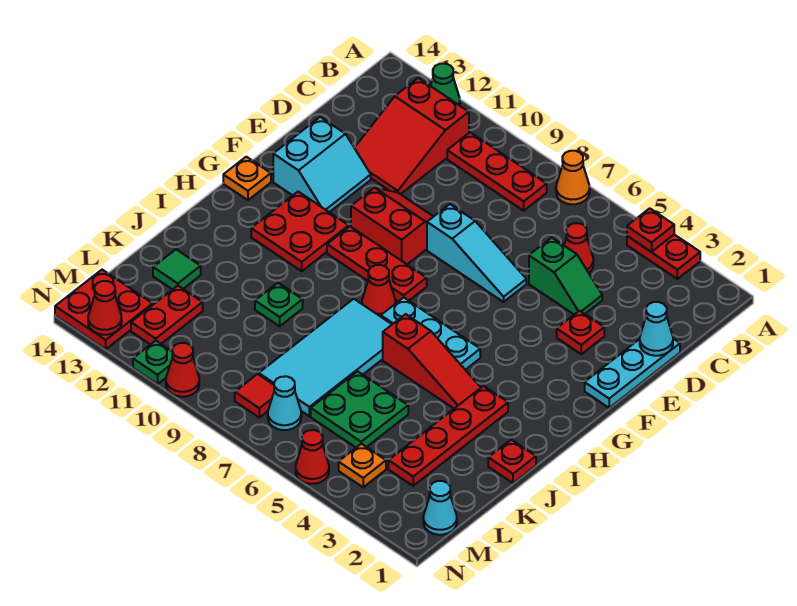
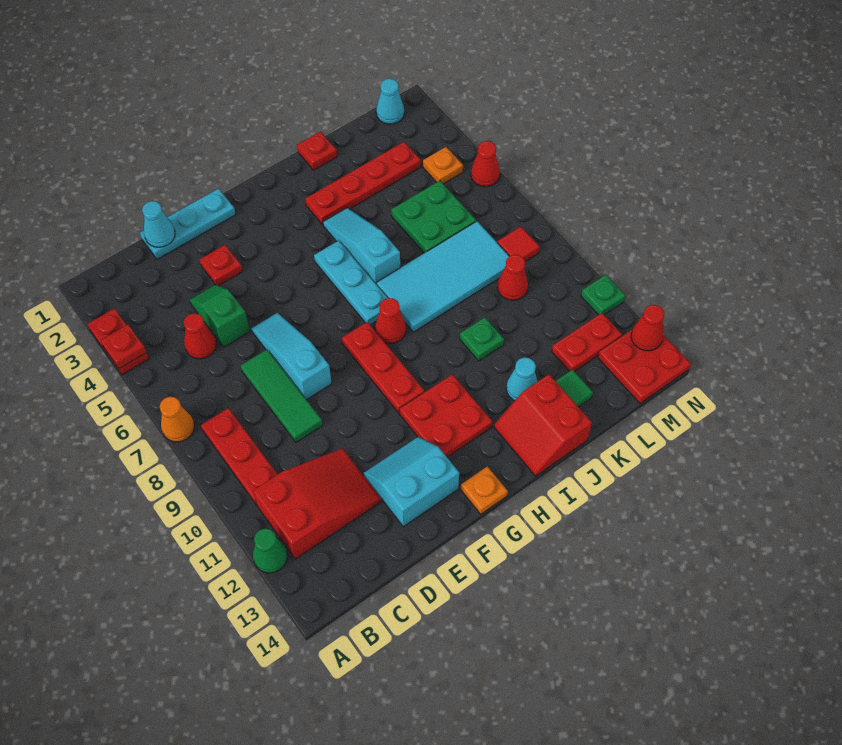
none -> green 1x3 tile [241,350,323,442]
red 2x2 slope [351,188,433,264] -> red 2x2 slope moved to [494,374,592,476]
red 1x3 slope [383,314,481,408] -> cyan 1x3 slope [323,208,400,285]
cyan 1x1 cone [268,376,301,430] -> cyan 1x1 cone moved to [506,357,538,401]
red 1x1 cone [166,343,199,397] -> red 1x1 cone moved to [497,255,528,300]

